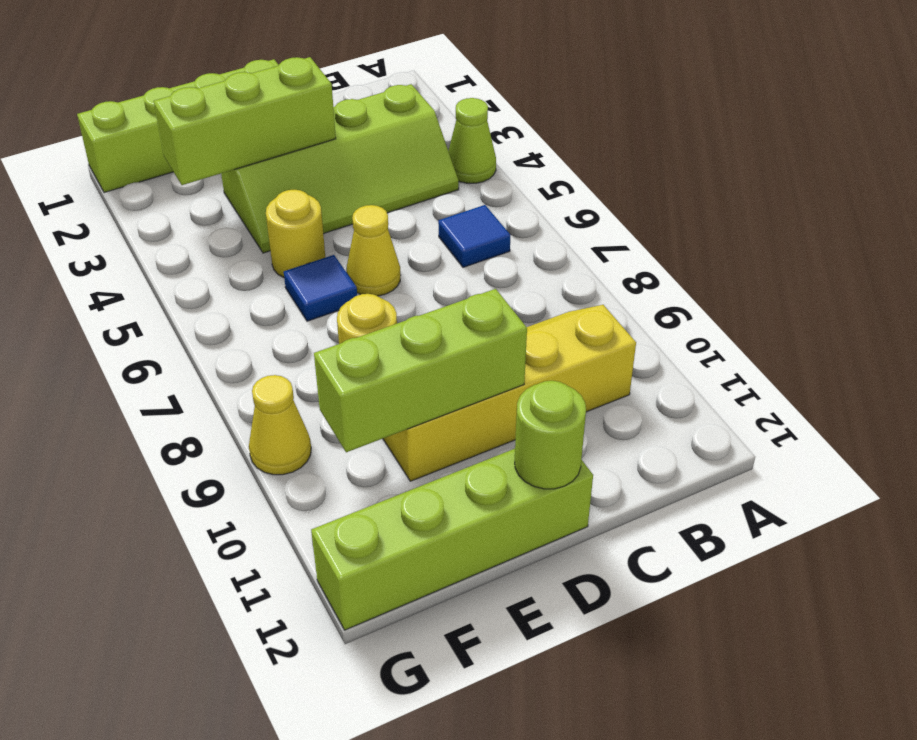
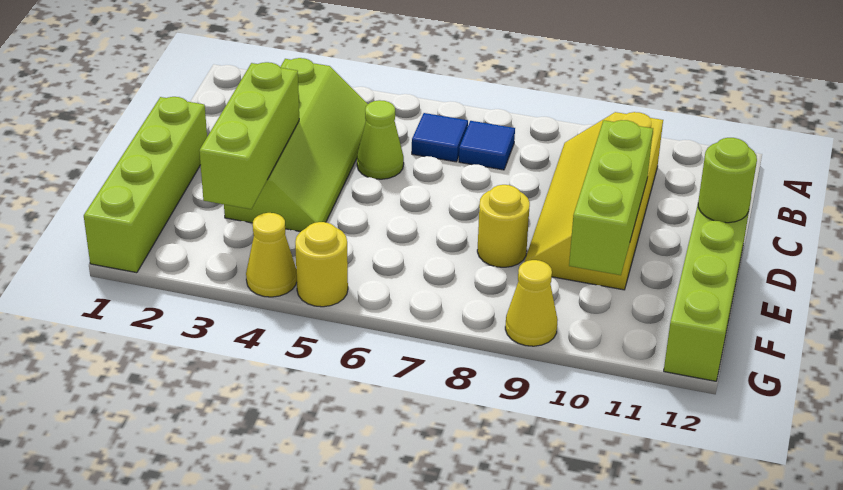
lime 1x1 cone [448,98,496,183] -> lime 1x1 cone moved to [357,100,404,179]
yellow 1x1 cone [346,205,400,296] -> yellow 1x1 cone moved to [246,213,297,297]
yellow 1x1 round brick [266,190,325,277] -> yellow 1x1 round brick moved to [295,222,348,307]
blue 1x1 tile [284,255,357,321] -> blue 1x1 tile moved to [459,121,515,170]

